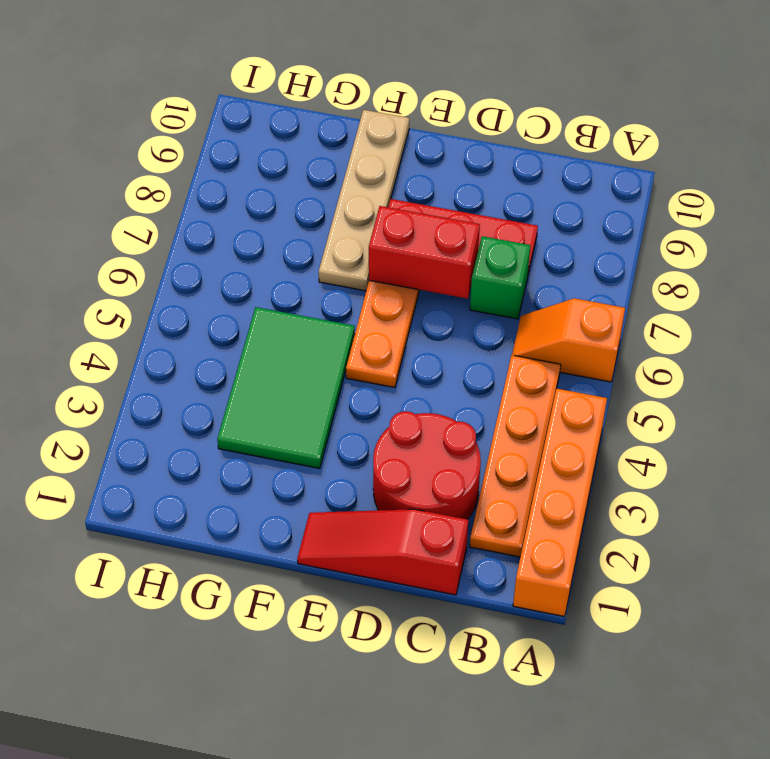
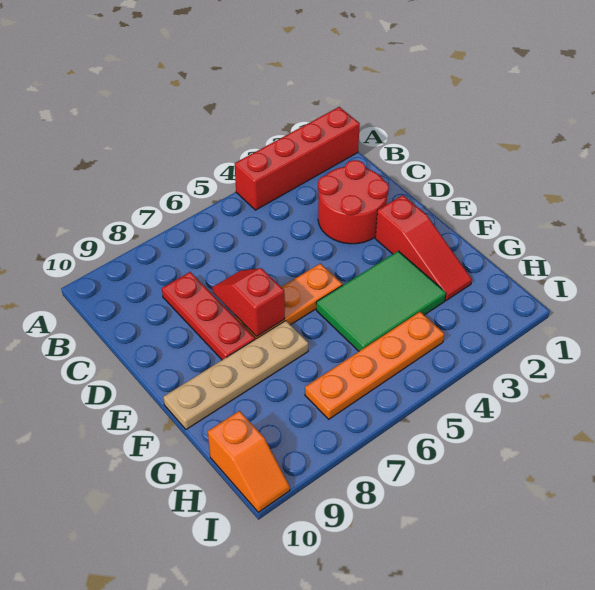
orange 1x4 brick [513,389,607,617] -> red 1x4 brick [235,107,360,210]
orange 1x2 slope [512,298,625,382] -> orange 1x2 slope moved to [208,411,290,512]
orange 1x4 plate [470,355,561,557] -> orange 1x4 plate moved to [305,312,444,419]
red 1x3 slope [297,509,468,595] -> red 1x3 slope moved to [375,195,472,301]
green 1x1 brick [470,236,530,319] -> none
red 1x2 brick [369,206,480,299] -> red 1x2 slope [212,268,285,337]

